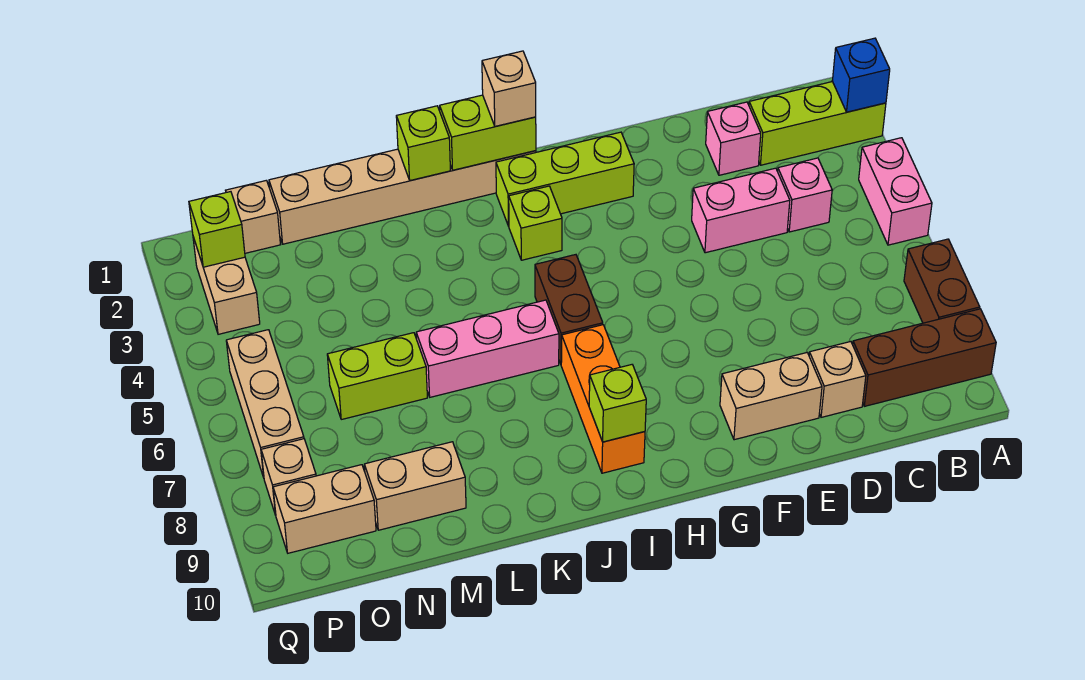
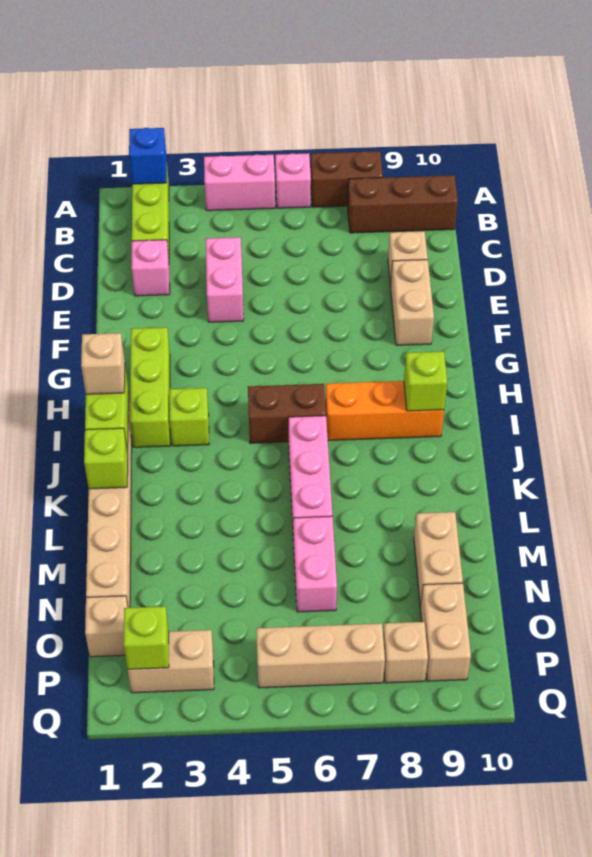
brown 1x3 brick [853,309,996,406] -> brown 1x3 brick turned to [348,175,458,233]
pink 1x1 brick [778,158,832,232] -> pink 1x1 brick moved to [275,153,311,208]
lime 1x2 brick [327,333,427,419] -> pink 1x2 brick [294,516,337,612]

